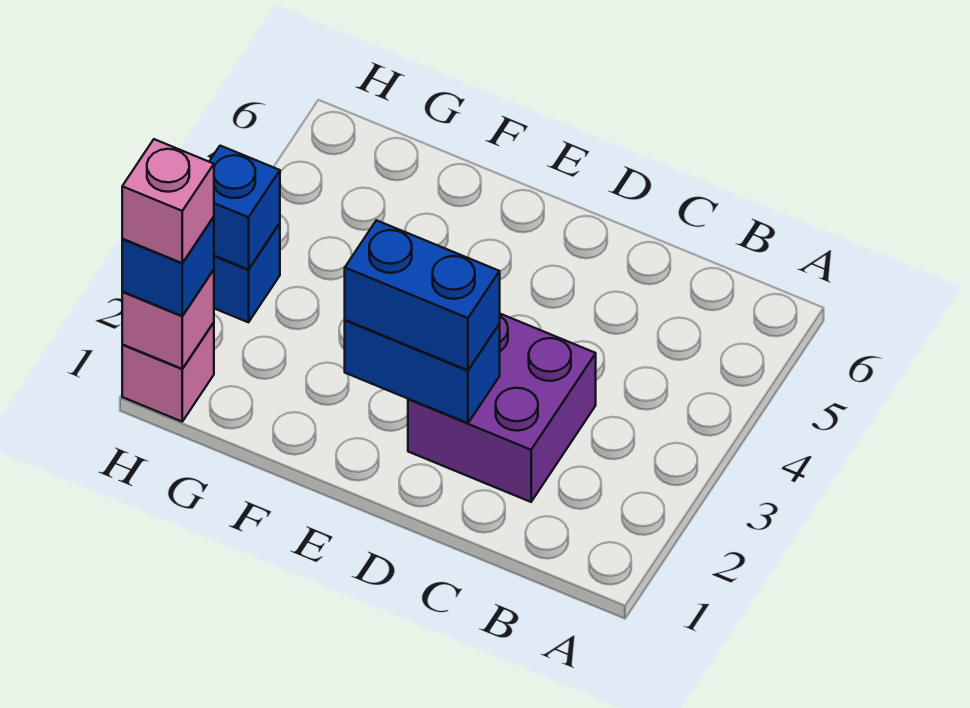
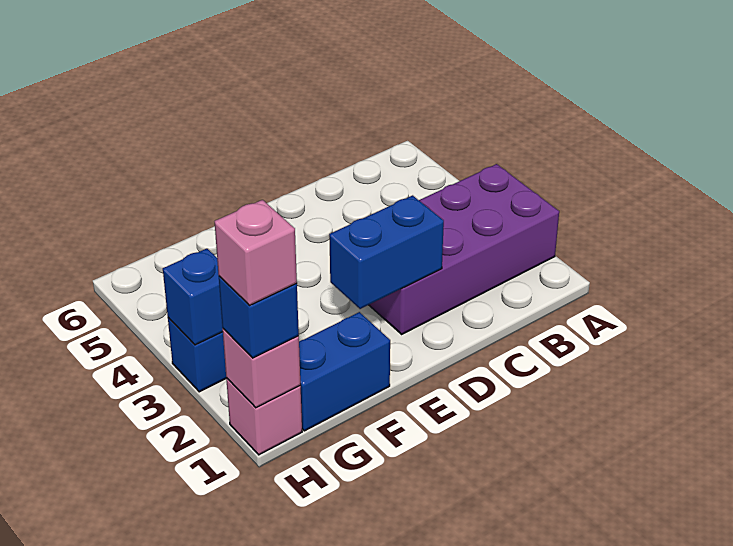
purple 2x2 brick [408,314,596,502] -> purple 2x4 brick [369,164,559,334]
blue 1x2 brick [345,220,500,370] -> blue 1x2 brick moved to [299,312,390,431]

